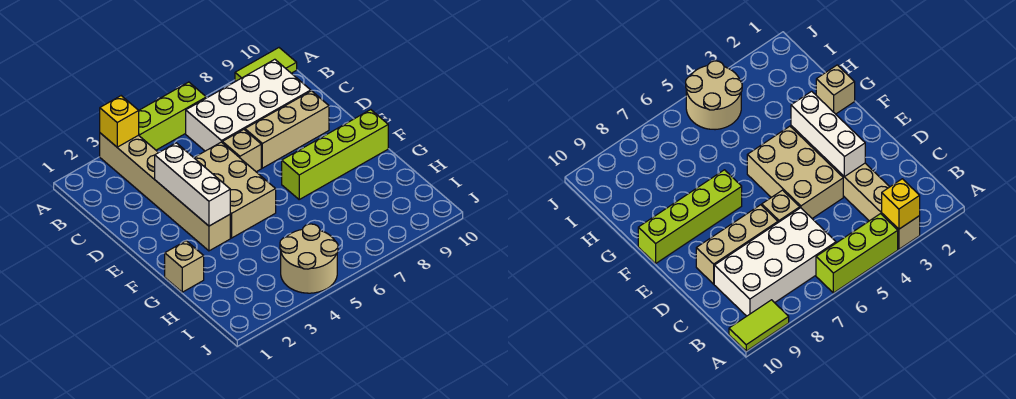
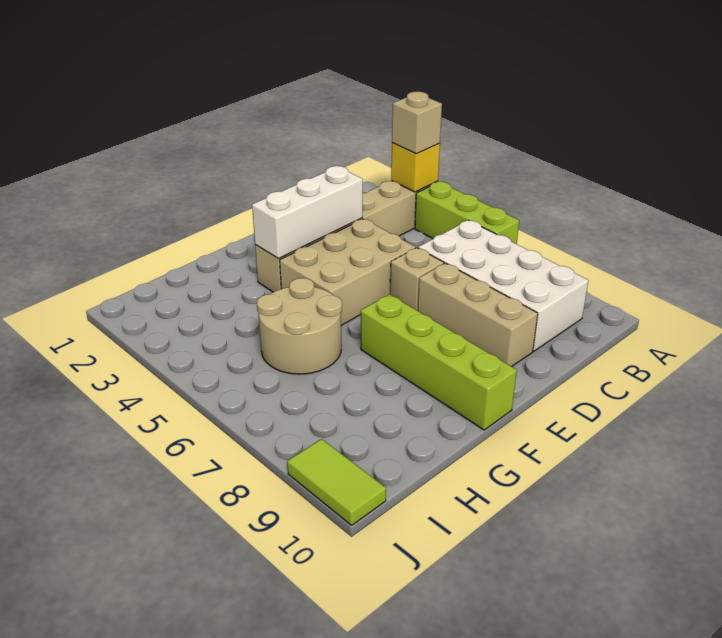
lime 1x2 tile [235,48,297,81] -> lime 1x2 tile moved to [287,439,386,525]
tan 1x1 brick [165,241,204,292] -> tan 1x1 brick moved to [392,92,442,154]
tan 2x2 round brick [280,224,338,293] -> tan 2x2 round brick moved to [257,278,342,374]

